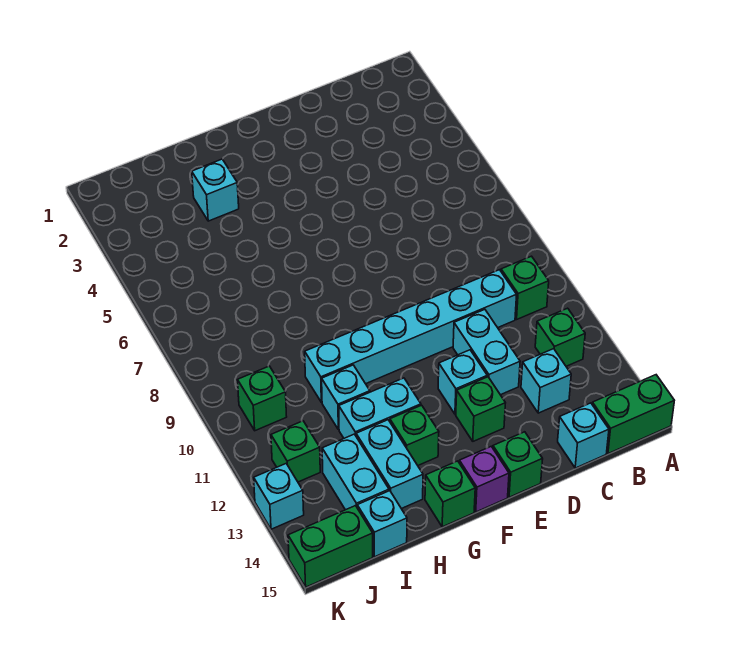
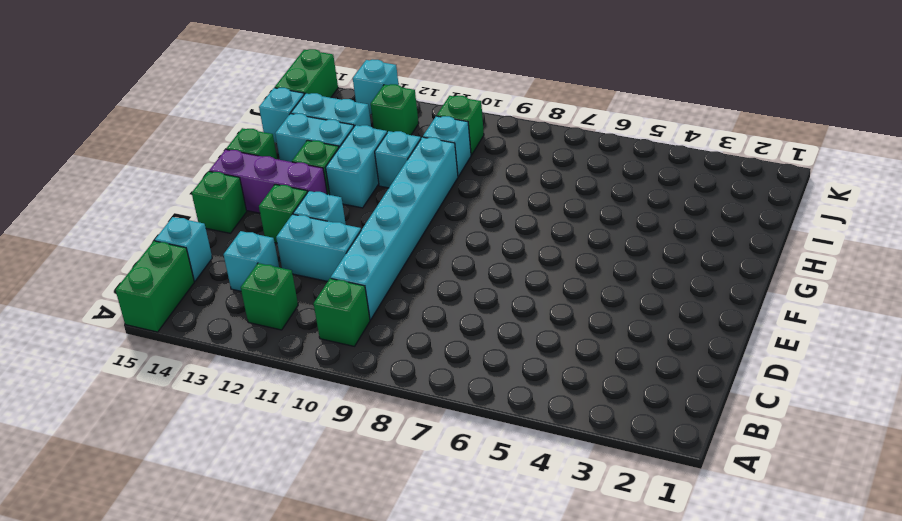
purple 1x1 brick [459,446,509,512] -> purple 1x3 brick [209,150,327,213]
cyan 1x1 brick [192,159,239,221] -> cyan 1x1 brick moved to [423,116,471,177]

